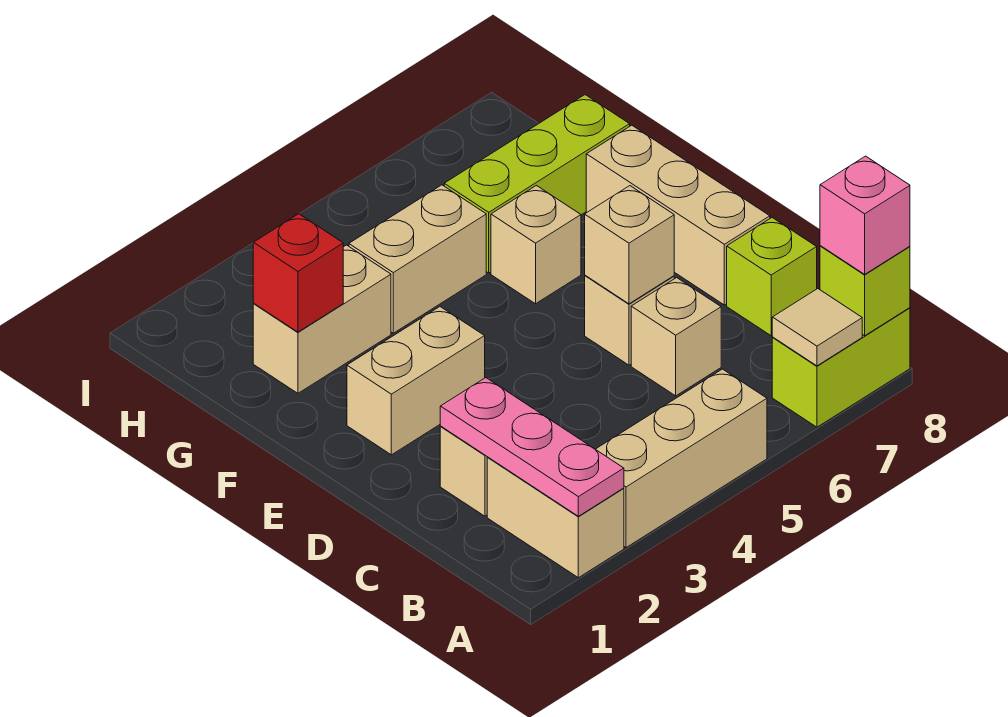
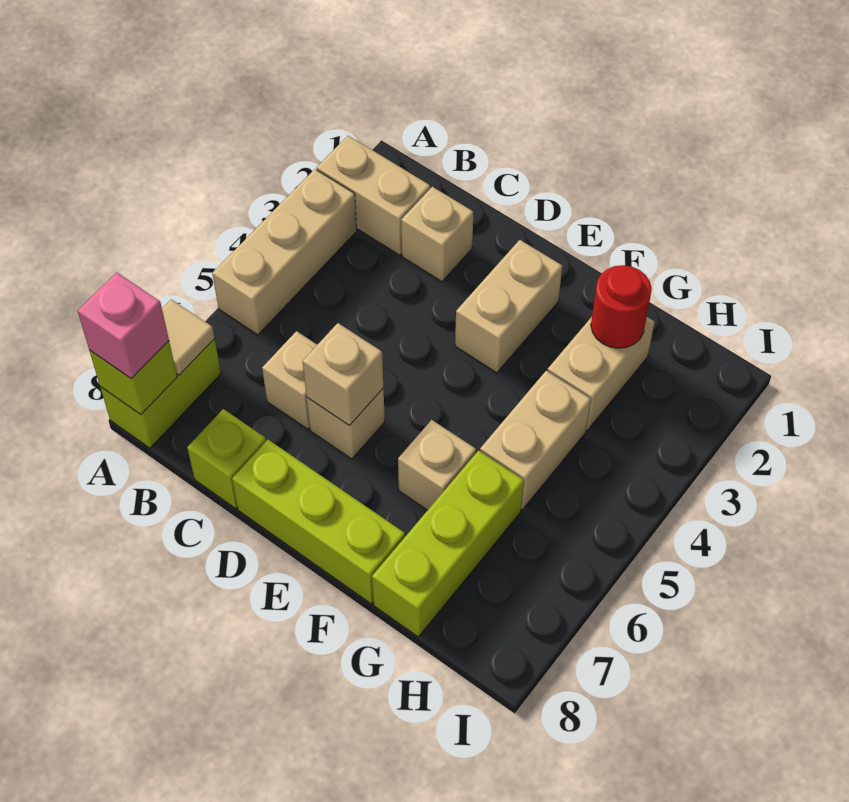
pink 1x3 plate [440,378,624,516] -> none
tan 1x3 brick [586,125,770,305] -> lime 1x3 brick [232,440,405,604]
red 1x1 brick [253,214,343,332] -> red 1x1 round brick [591,265,652,348]

